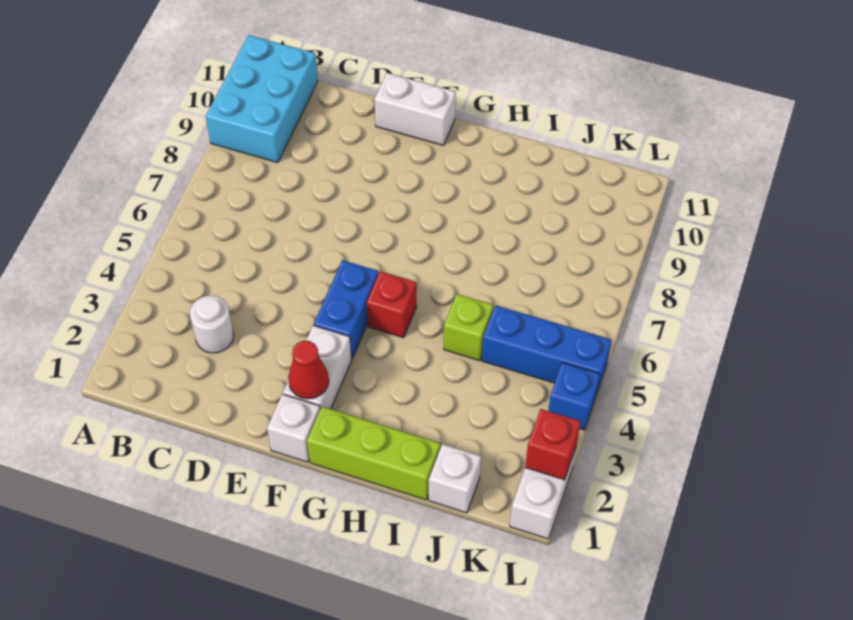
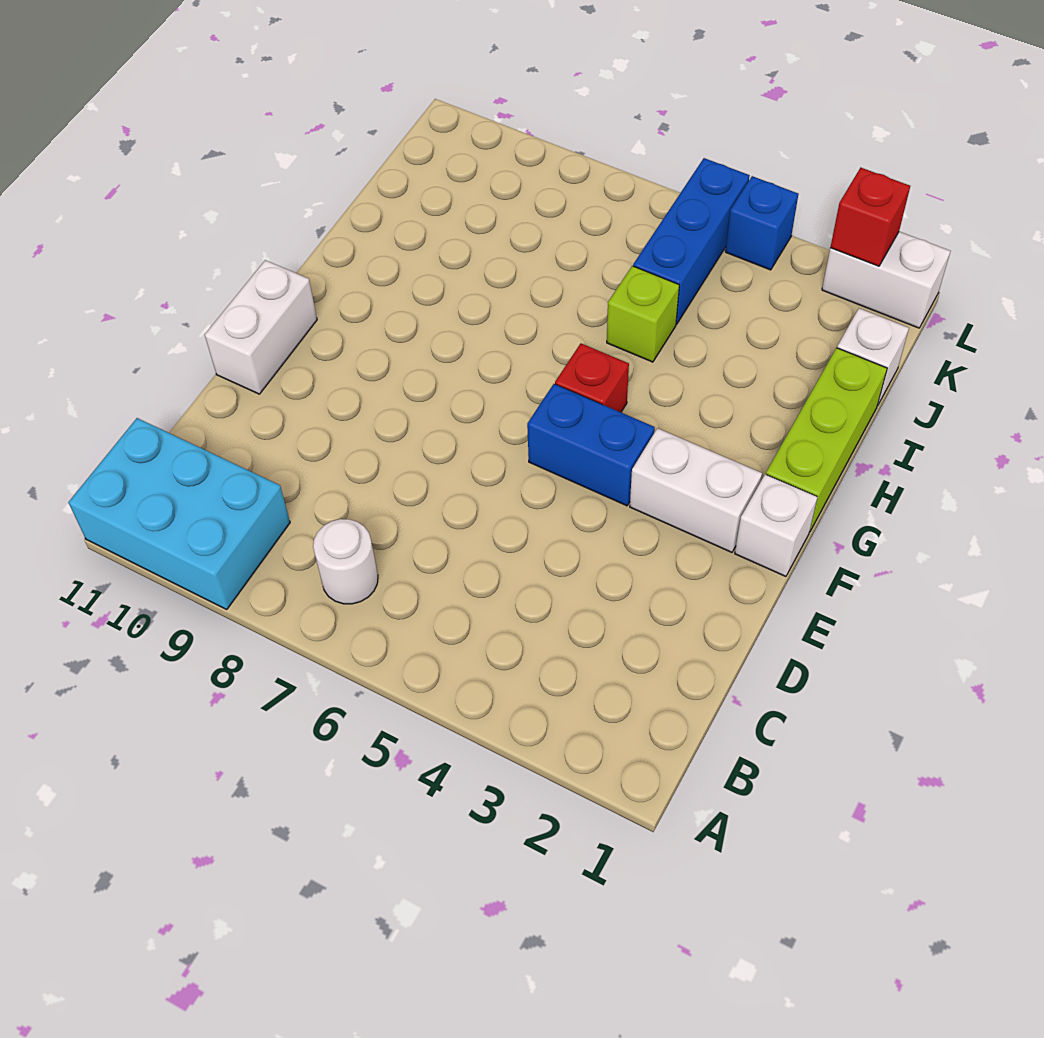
white 1x1 round brick [190,295,234,353] -> white 1x1 round brick moved to [313,519,378,604]
red 1x1 cone [288,341,329,399] -> none

